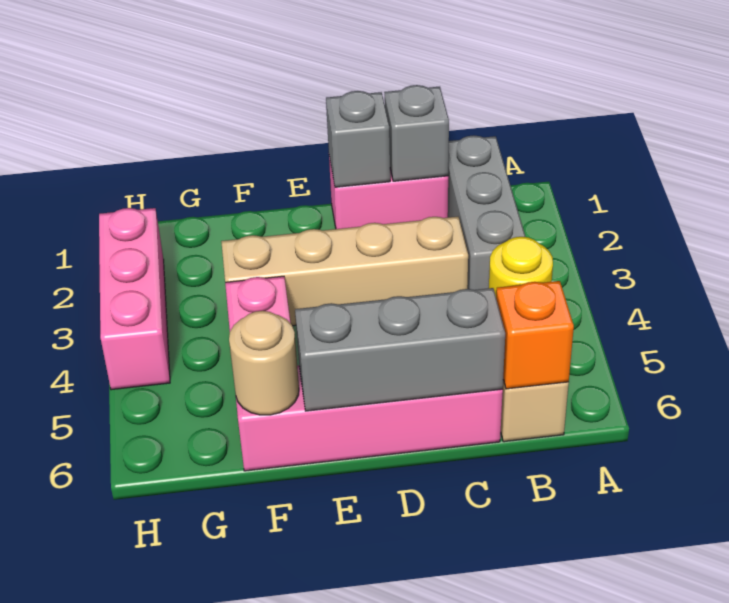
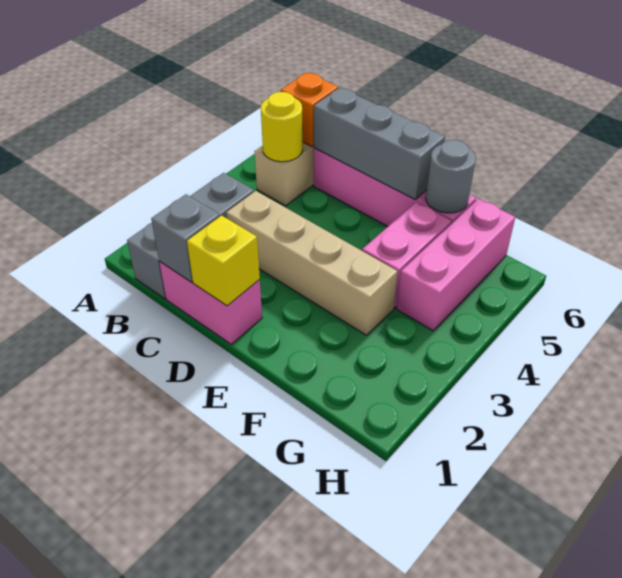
grey 1x1 brick [326,91,390,187] -> yellow 1x1 brick [187,216,260,306]
tan 1x1 round brick [229,311,299,415] -> grey 1x1 round brick [426,140,476,213]
pink 1x3 brick [99,208,170,390] -> pink 1x3 brick moved to [397,199,515,331]

